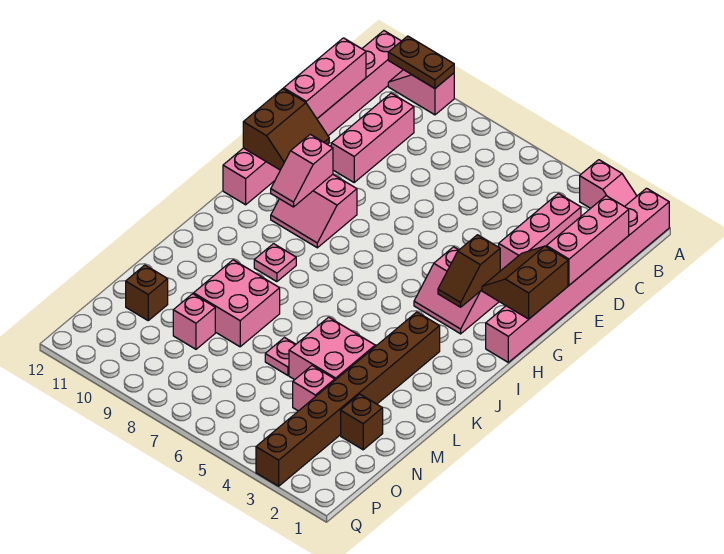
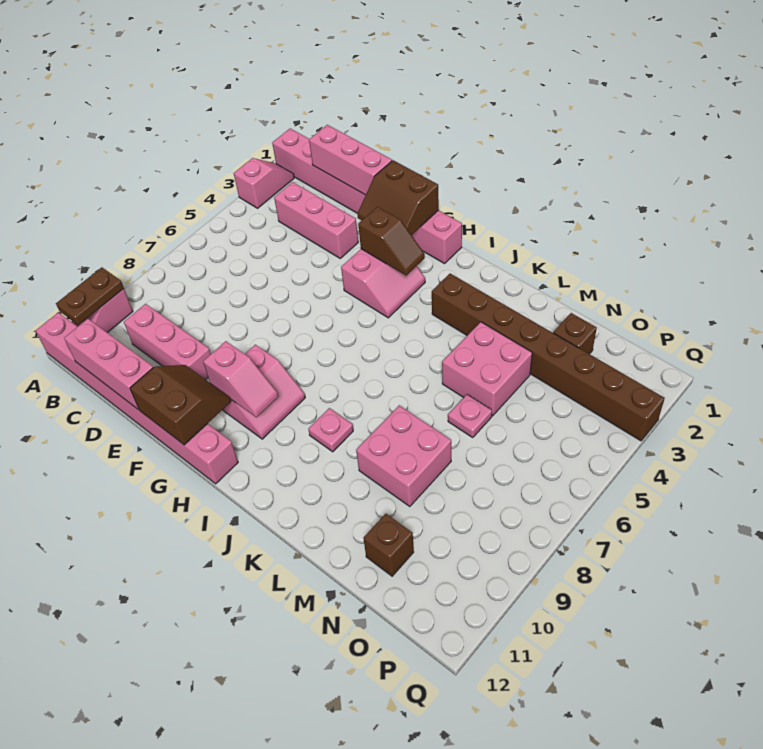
pink 1x1 brick [293,366,335,411] -> none
pink 1x1 brick [173,294,215,349] -> none

